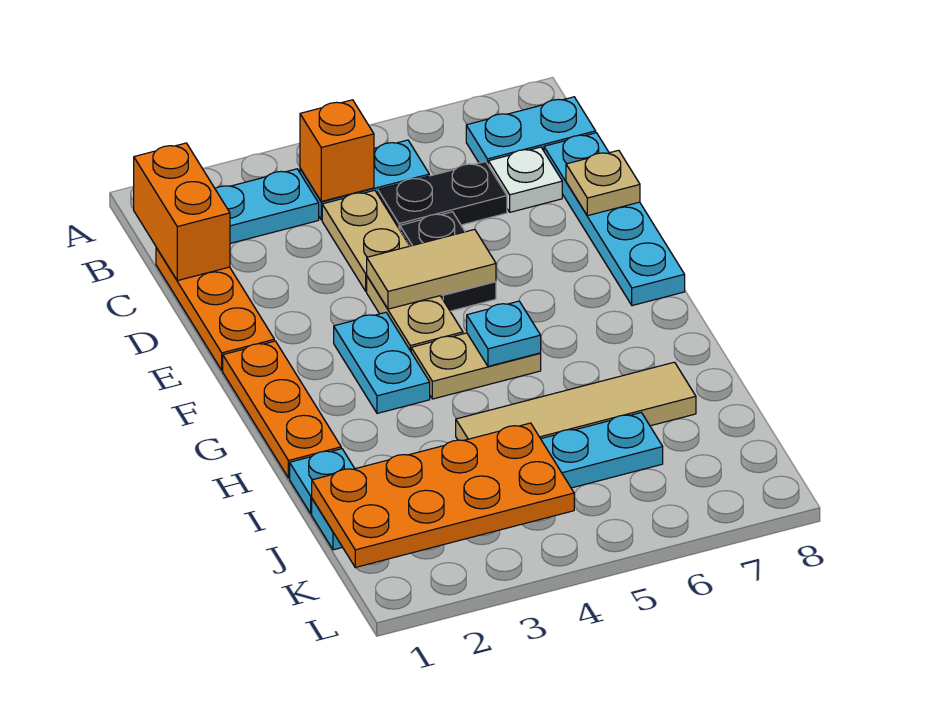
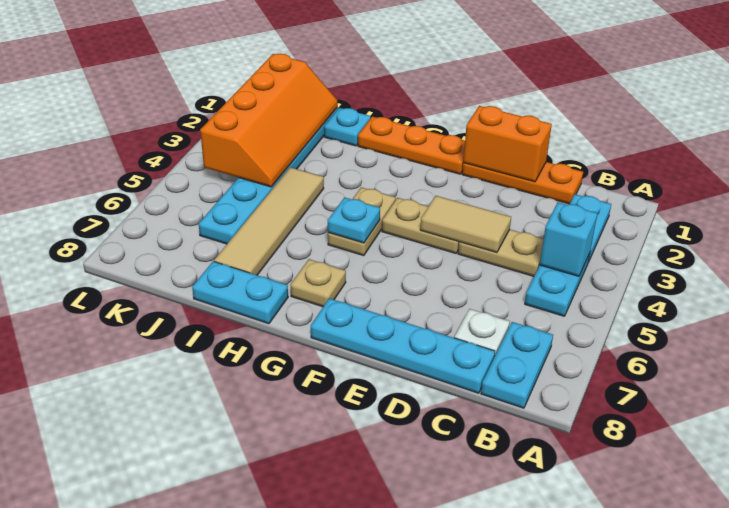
orange 1x2 brick [134,143,230,281] -> orange 1x2 brick moved to [463,106,552,182]
orange 1x1 brick [300,100,374,201] -> cyan 1x1 brick [540,202,597,276]
black 1x2 plate [378,162,507,230] -> none
black 1x2 plate [400,212,496,311] -> none
tan 1x1 plate [566,150,640,216] -> tan 1x1 plate moved to [290,259,346,307]
tan 1x2 tile [367,229,496,309] -> tan 1x2 tile turned to [420,196,511,253]
cyan 1x2 plate [334,312,430,413] -> cyan 1x2 plate moved to [192,261,288,324]
orange 2x4 plate [312,423,574,568] -> orange 2x4 slope [200,54,338,187]

